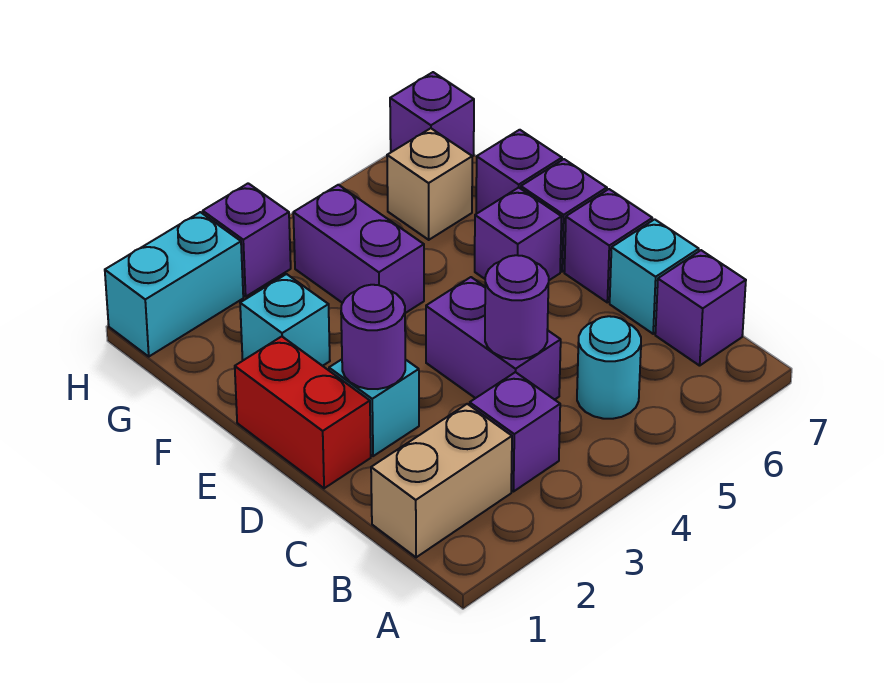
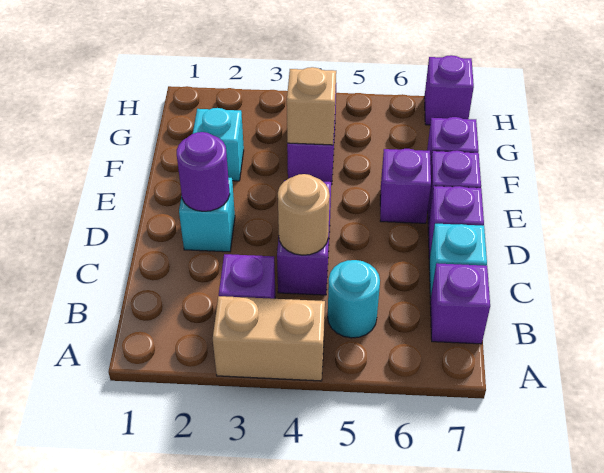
tan 1x2 brick [371,404,512,557] -> tan 1x2 brick moved to [213,296,325,381]
purple 1x1 round brick [485,255,549,359] -> tan 1x1 round brick [278,174,330,255]
red 1x2 brick [235,337,371,488] -> none
tan 1x1 brick [387,128,472,240] -> tan 1x1 brick moved to [287,67,336,145]
cyan 1x2 brick [105,212,243,356] -> none
purple 1x1 brick [203,183,291,297] -> none

